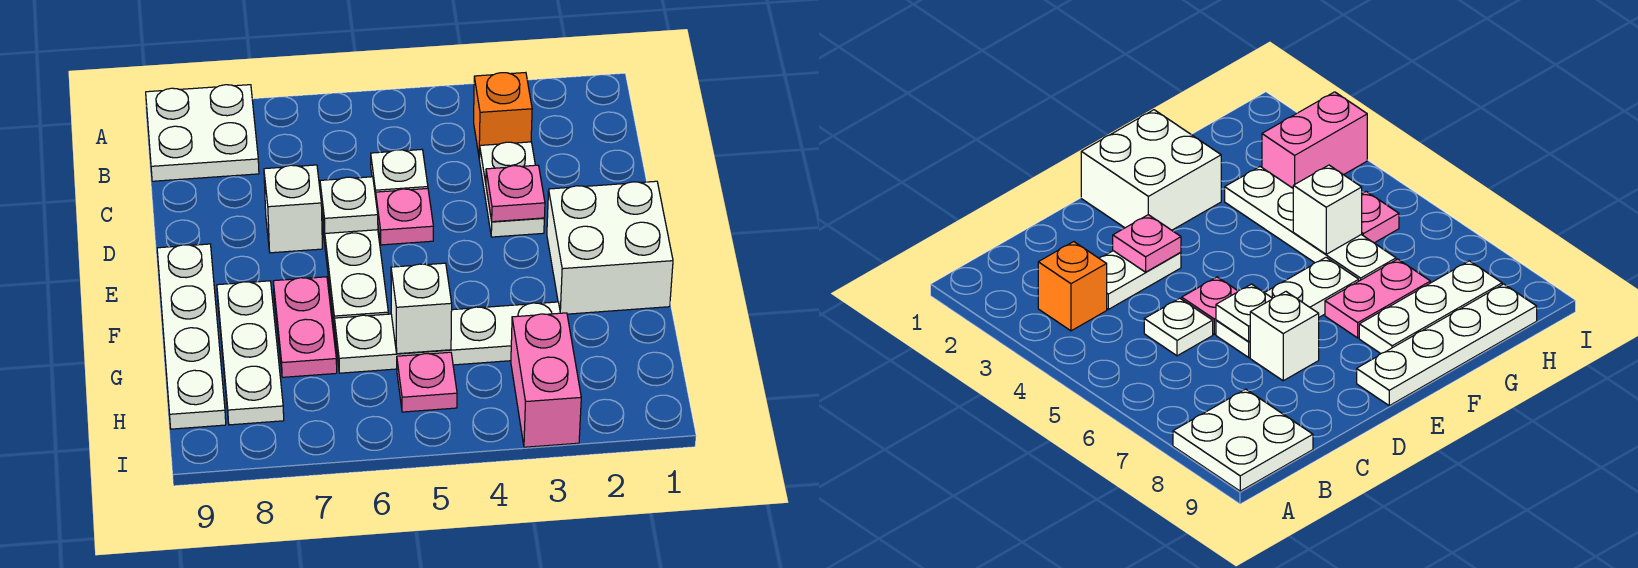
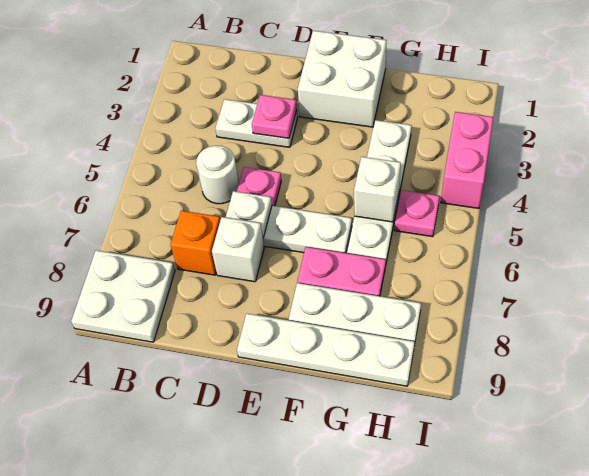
orange 1x1 brick [474,73,532,158] -> orange 1x1 brick moved to [171,211,220,275]
white 1x1 plate [371,150,428,197] -> white 1x1 round brick [196,146,239,204]
pink 1x2 brick [511,313,581,447] -> pink 1x2 brick turned to [441,112,493,208]

